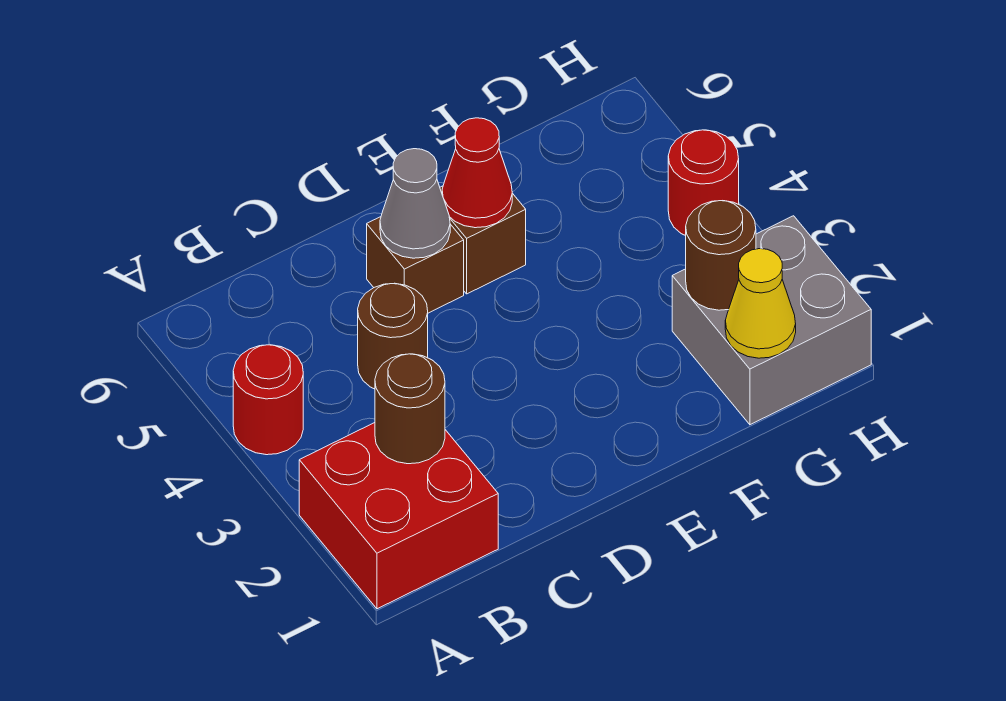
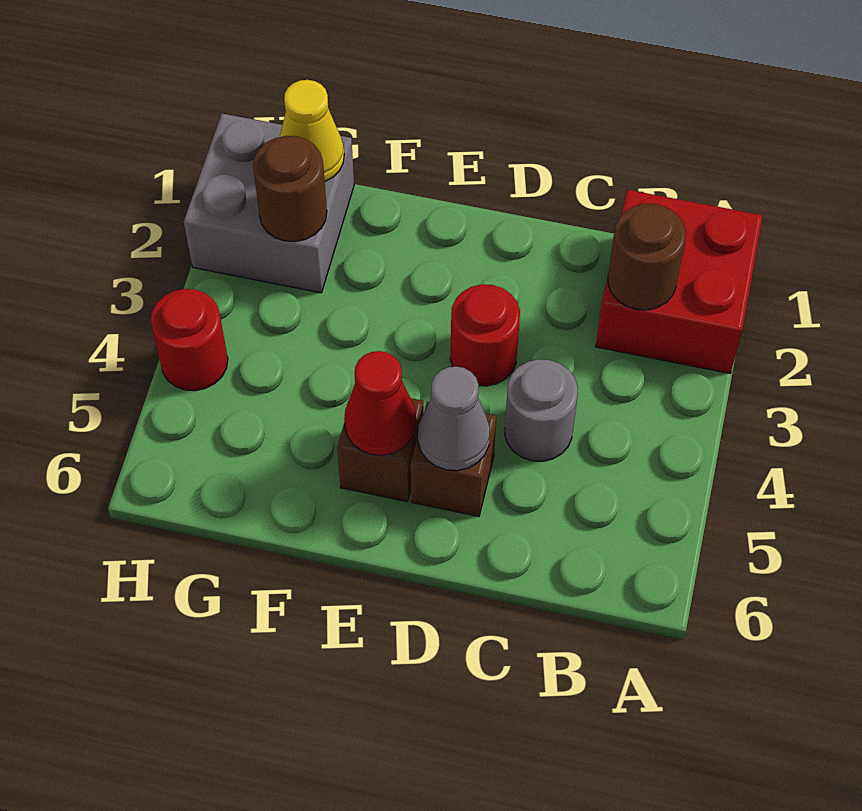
red 1x1 round brick [233,345,303,455] -> red 1x1 round brick moved to [450,284,520,386]
brown 1x1 round brick [358,283,428,389] -> grey 1x1 round brick [505,359,578,461]

